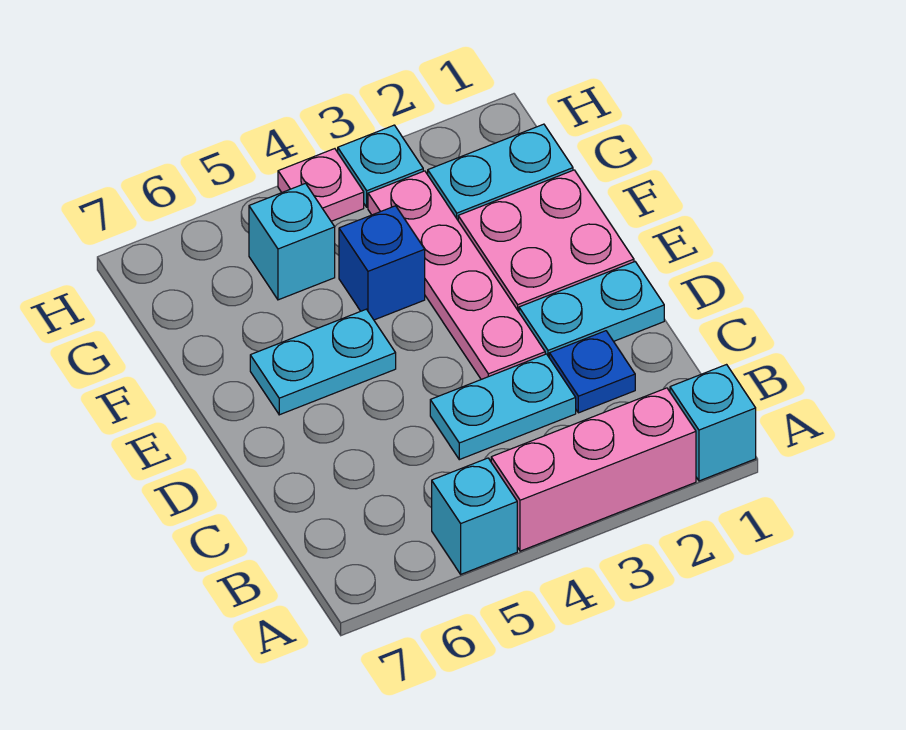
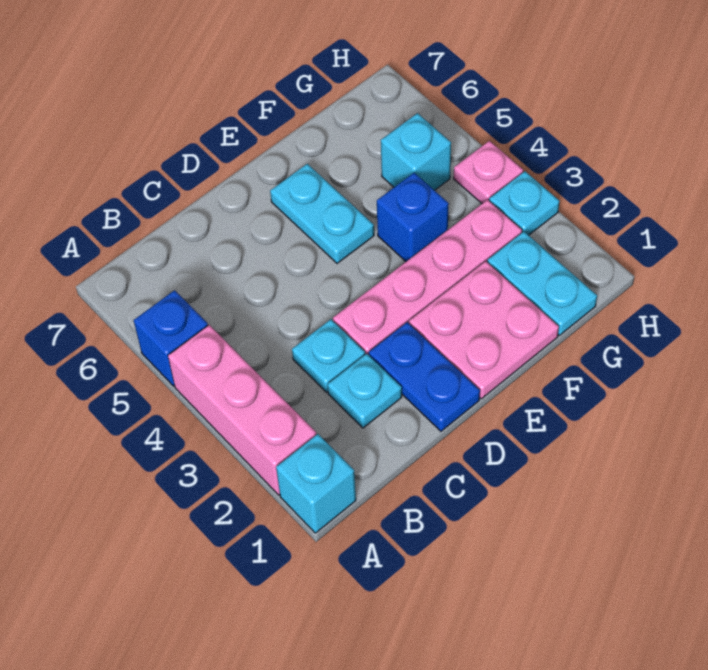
cyan 1x1 brick [432,458,517,574] -> blue 1x1 brick [134,290,208,386]
blue 1x1 plate [549,331,635,413] -> cyan 1x1 plate [328,354,402,428]
cyan 1x2 plate [430,354,576,460] -> cyan 1x1 plate [292,319,365,392]
cyan 1x2 plate [519,262,664,357] -> blue 1x2 plate [369,322,480,431]

